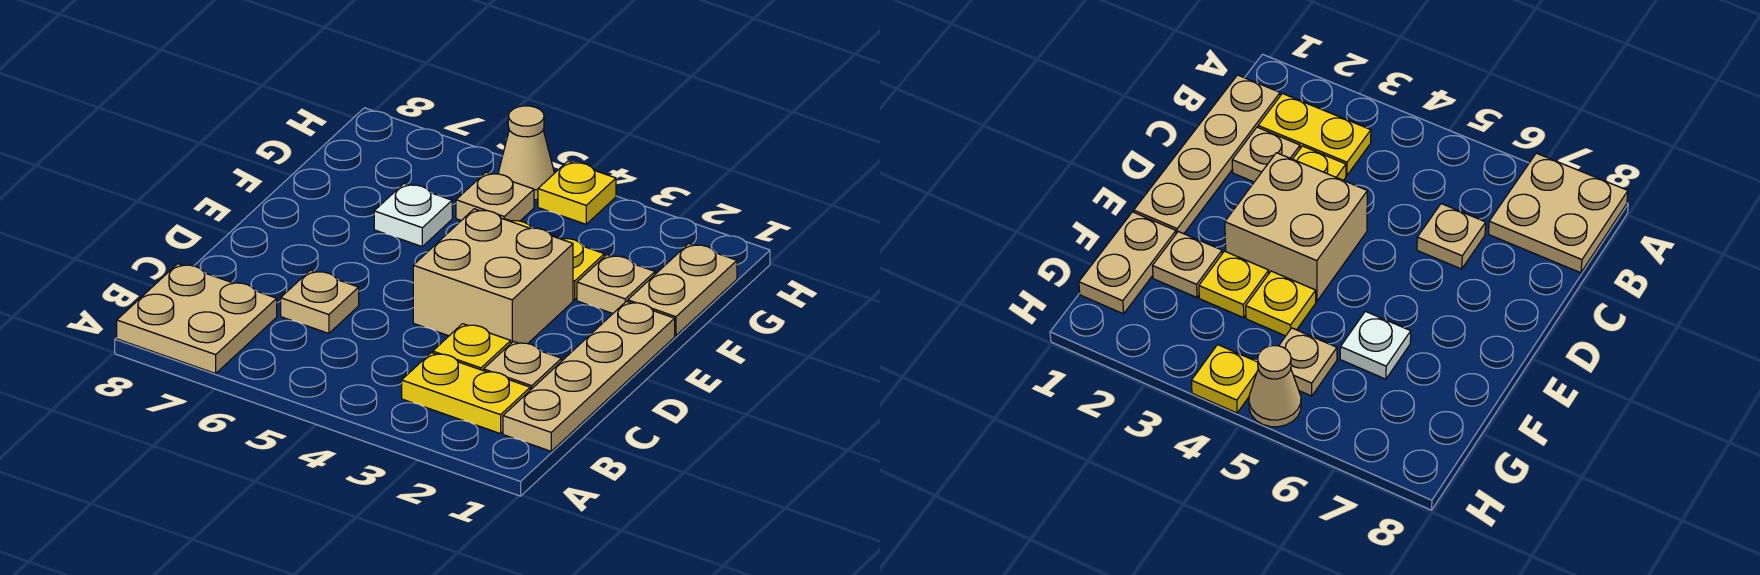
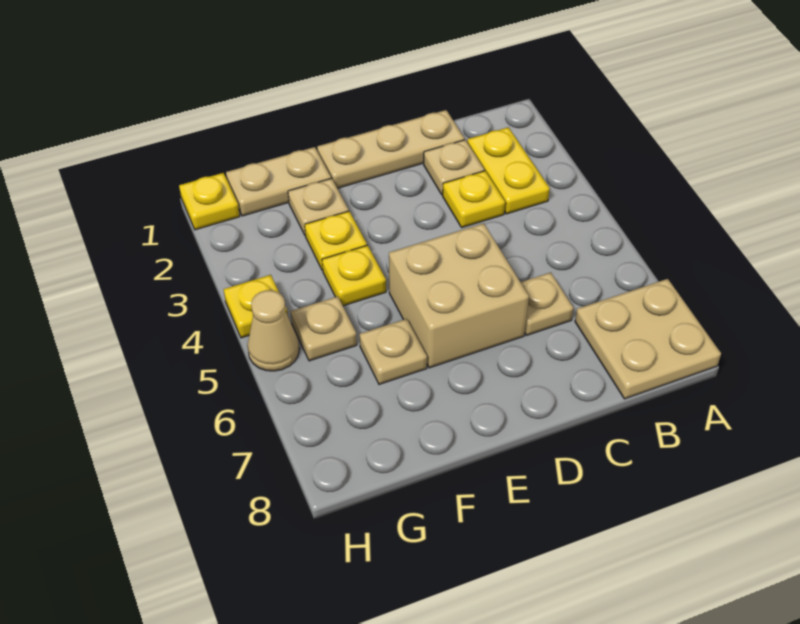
tan 1x4 plate [503,301,675,451] -> tan 1x3 plate [317,110,465,188]
tan 2x2 brick [413,209,573,344] -> tan 2x2 brick moved to [389,223,529,368]
white 1x1 plate [374,184,452,246] -> tan 1x1 plate [360,319,427,384]
none -> yellow 1x1 plate [179,173,240,230]

